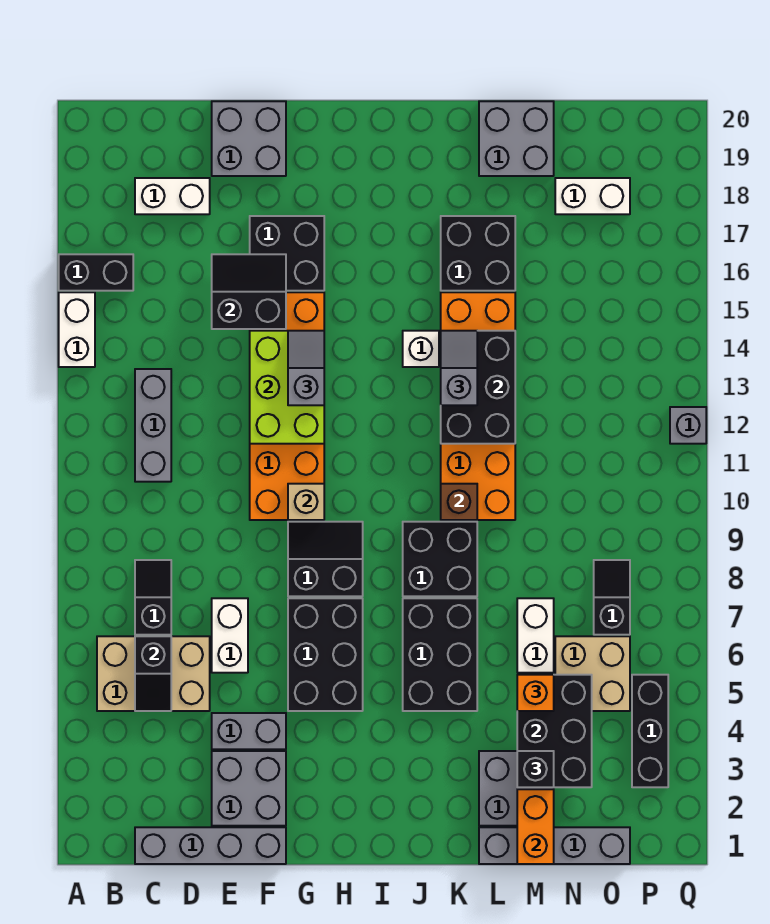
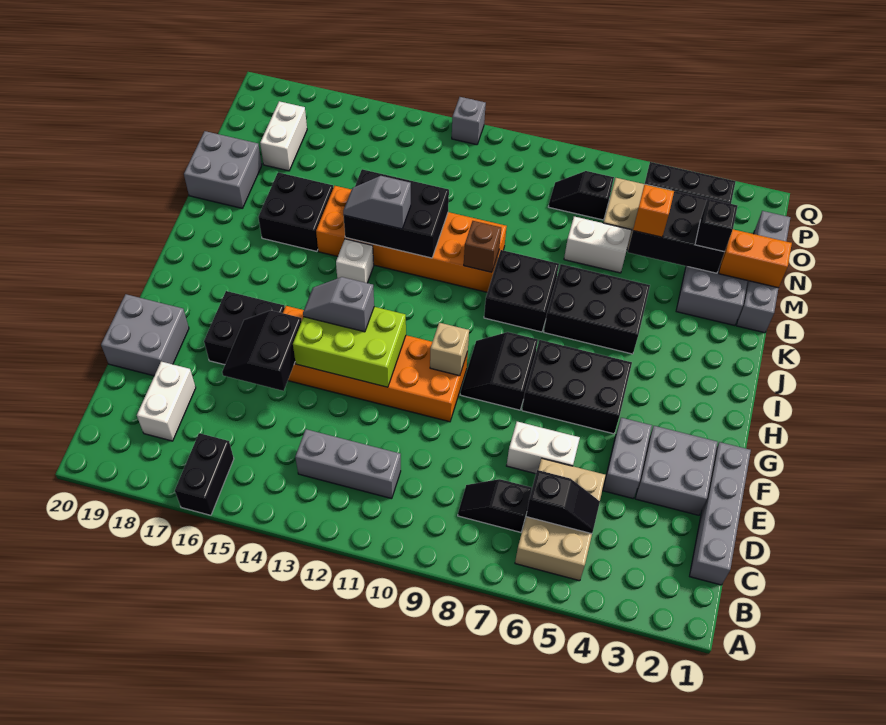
white 1x2 brick [59,292,95,367] -> none

